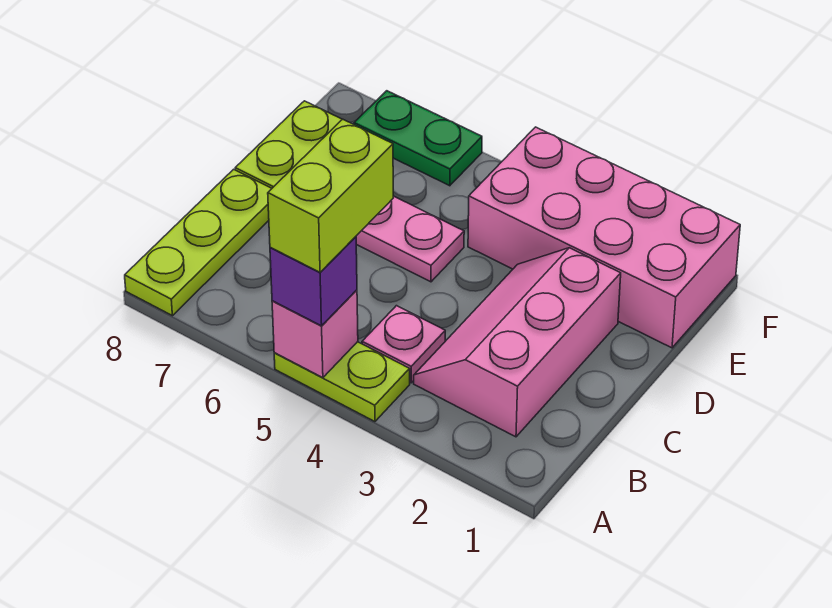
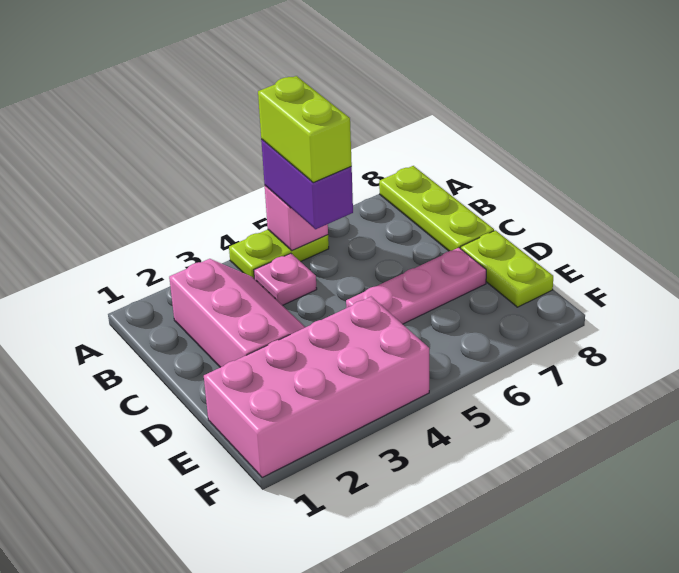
purple 1x1 brick [270,237,357,326] -> purple 1x2 brick [261,139,353,229]
green 1x2 plate [354,91,482,186] -> none

